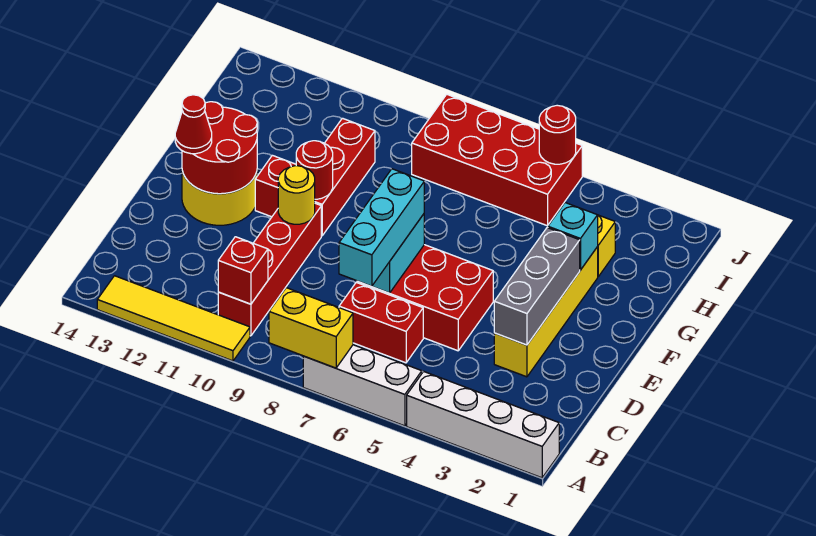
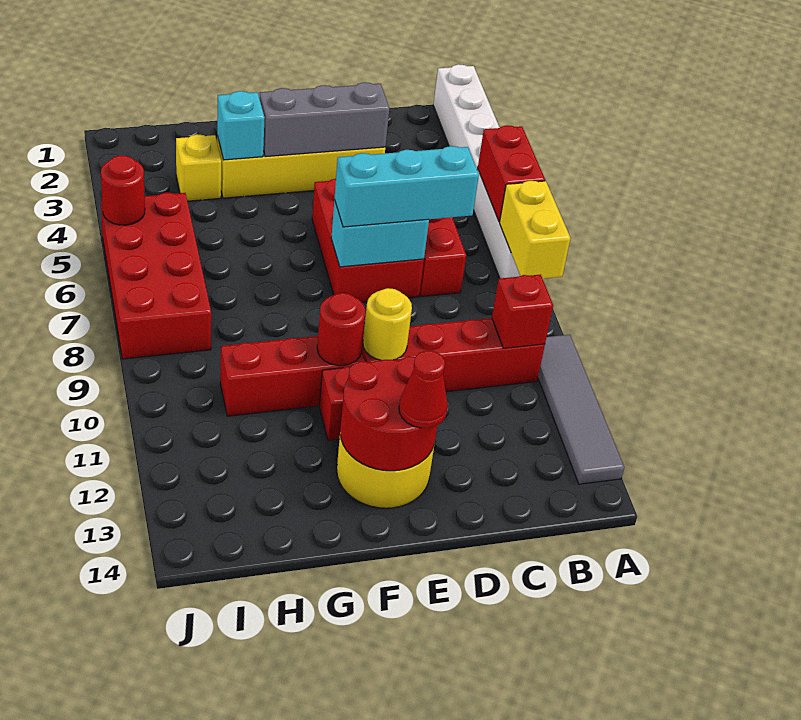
none -> red 1x2 brick [478,125,545,222]
yellow 1x4 tile [97,276,250,361] -> grey 1x4 tile [538,335,624,484]

